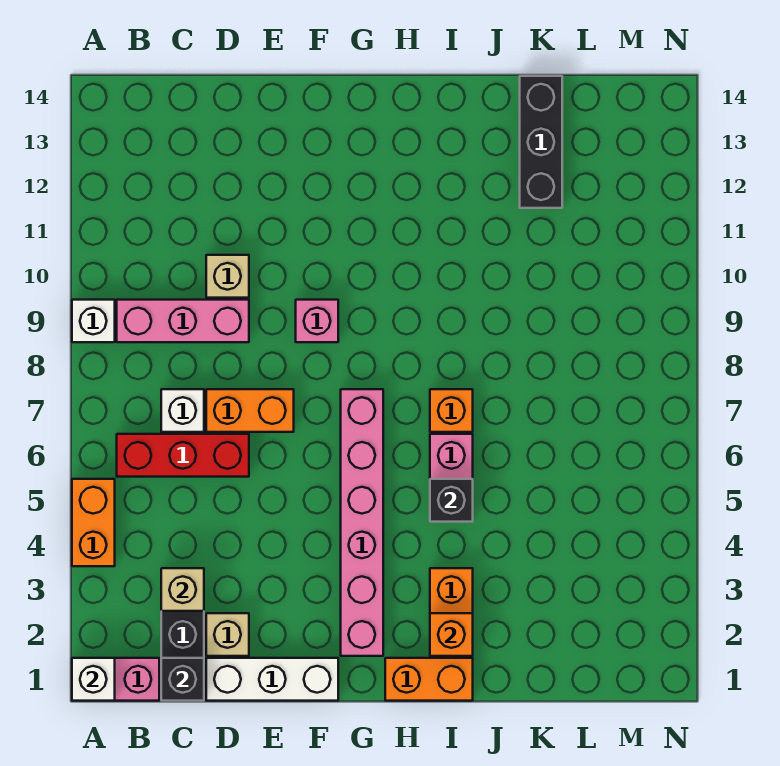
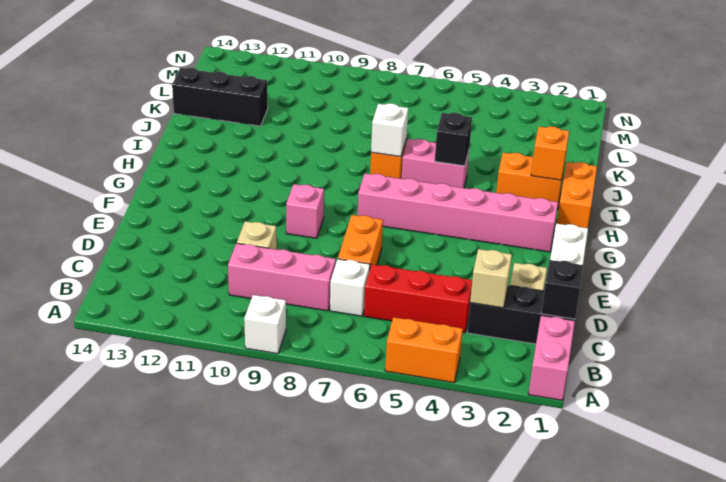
white 1x1 brick [72,658,115,701] -> white 1x1 brick moved to [371,104,408,157]
red 1x3 brick [117,434,249,477] -> red 1x3 brick turned to [364,264,472,333]
pink 1x3 brick [117,300,249,342] -> pink 1x3 brick turned to [228,243,336,311]

